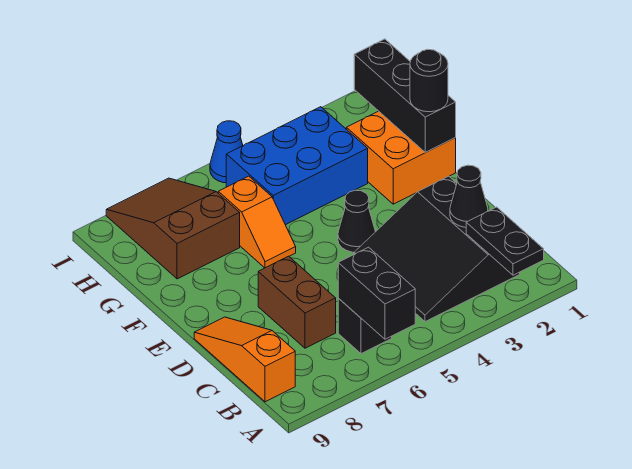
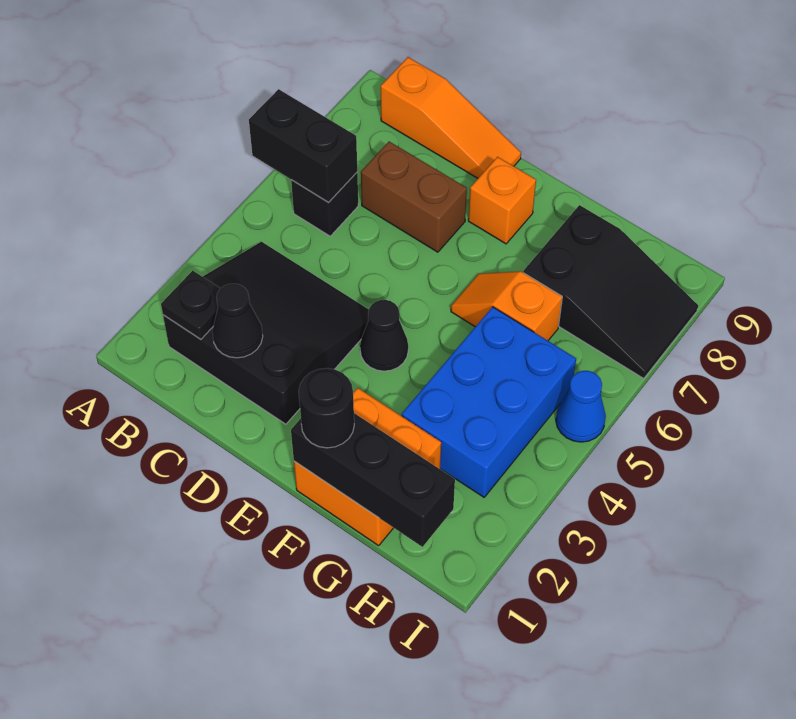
black 1x2 plate [466,207,544,275] -> black 1x1 plate [161,270,221,339]
none -> orange 1x1 brick [468,157,536,244]
brown 2x3 slope [106,178,240,279] -> black 2x3 slope [523,205,698,379]

